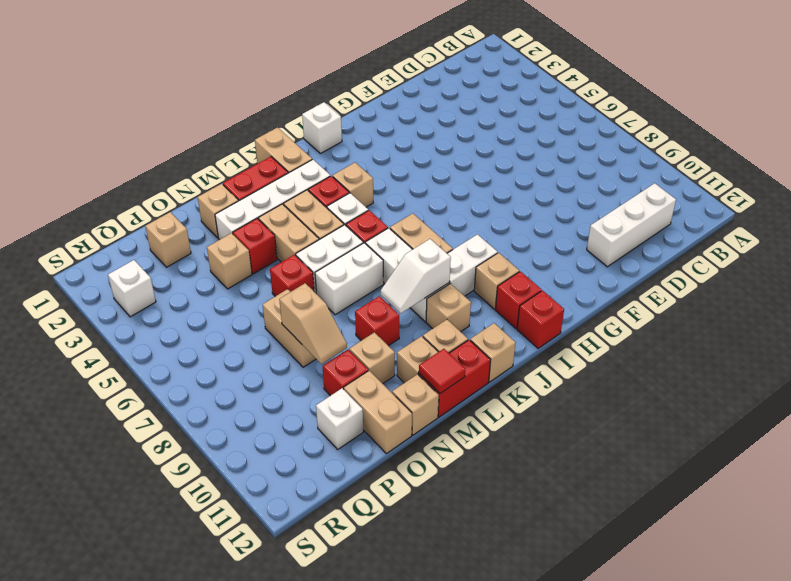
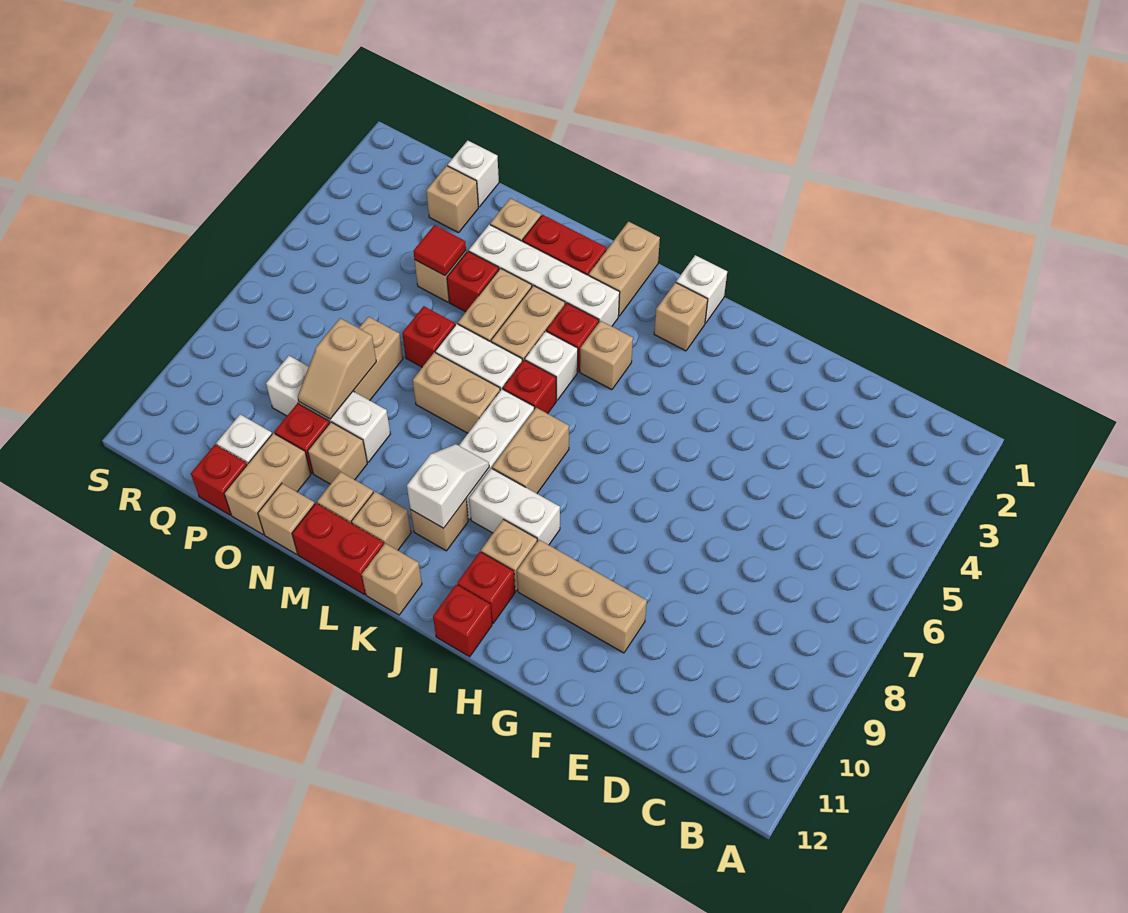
white 1x3 brick [587,183,676,267] -> white 1x3 brick moved to [266,356,390,462]
none -> tan 1x3 brick [517,540,647,653]
none -> tan 1x1 brick [654,283,708,351]
white 1x2 slope [381,239,451,313] -> white 1x2 slope turned to [407,444,489,528]
white 1x2 brick [315,243,384,315] -> tan 1x2 brick [413,352,500,433]
red 1x1 brick [355,296,399,346] -> red 1x1 brick moved to [191,445,247,515]
red 1x1 tile [419,349,465,394] -> red 1x1 tile moved to [413,225,466,276]
white 1x1 brick [108,260,156,317] -> white 1x1 brick moved to [448,140,499,207]

